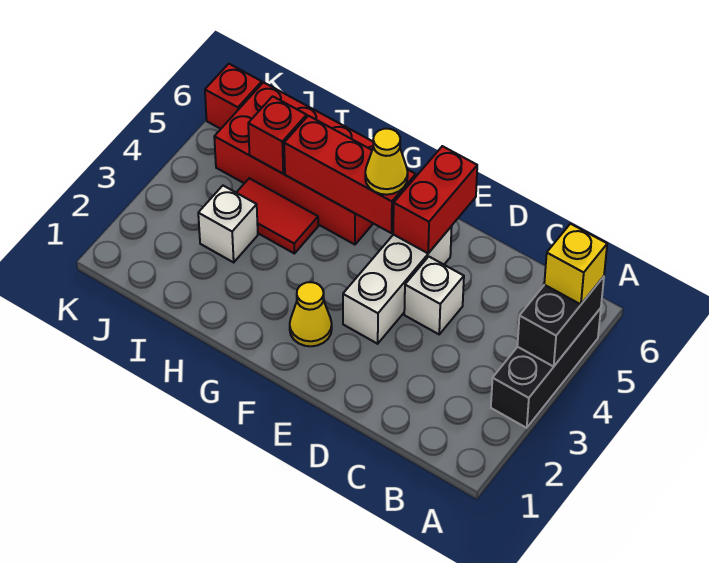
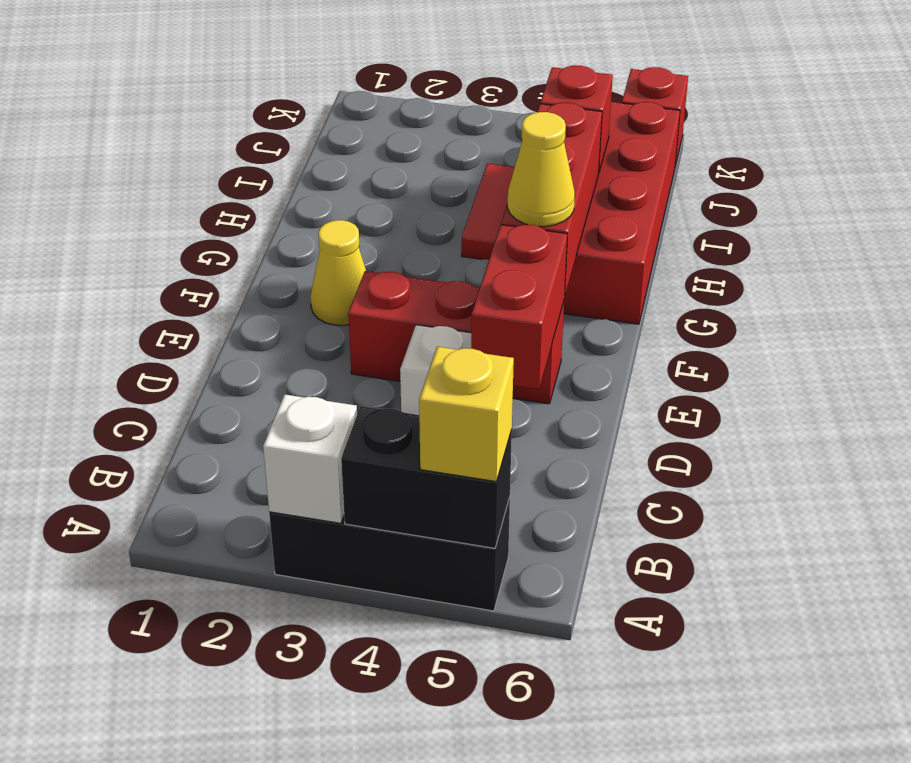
white 1x3 brick [343,226,452,344] -> red 1x3 brick [348,271,564,404]
red 1x2 brick [393,146,477,253] -> red 1x2 brick turned to [471,225,567,389]
white 1x1 brick [198,186,258,262] -> white 1x1 brick moved to [263,394,357,523]

